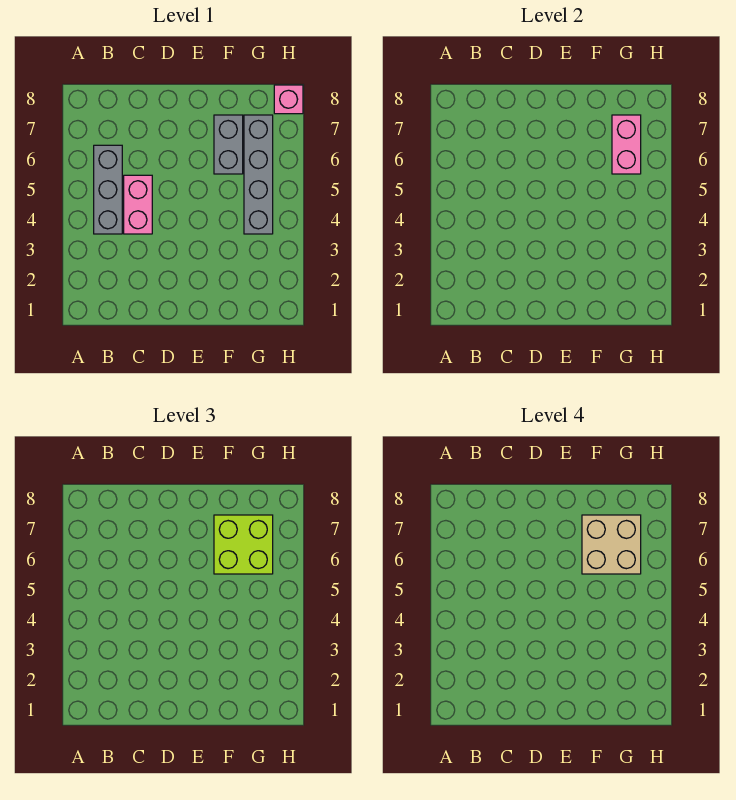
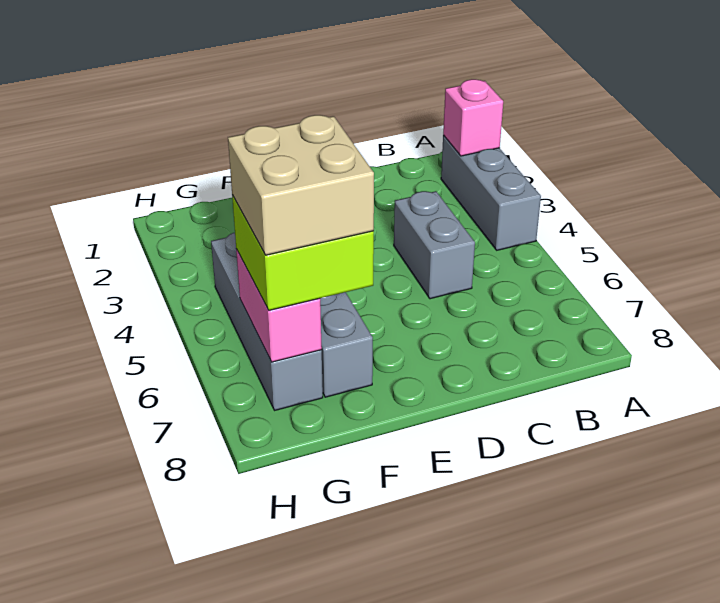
grey 1x3 brick [94,145,122,234] -> grey 1x3 brick moved to [441,136,541,250]
pink 1x2 brick [124,175,152,234] -> grey 1x2 brick [394,191,475,299]
pink 1x1 brick [274,85,303,114] -> pink 1x1 brick moved to [443,79,503,156]

